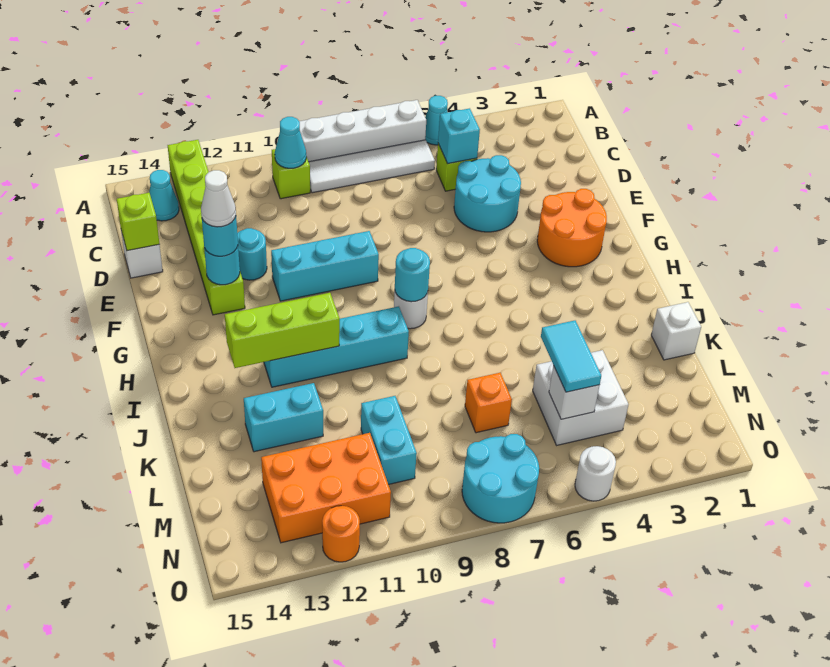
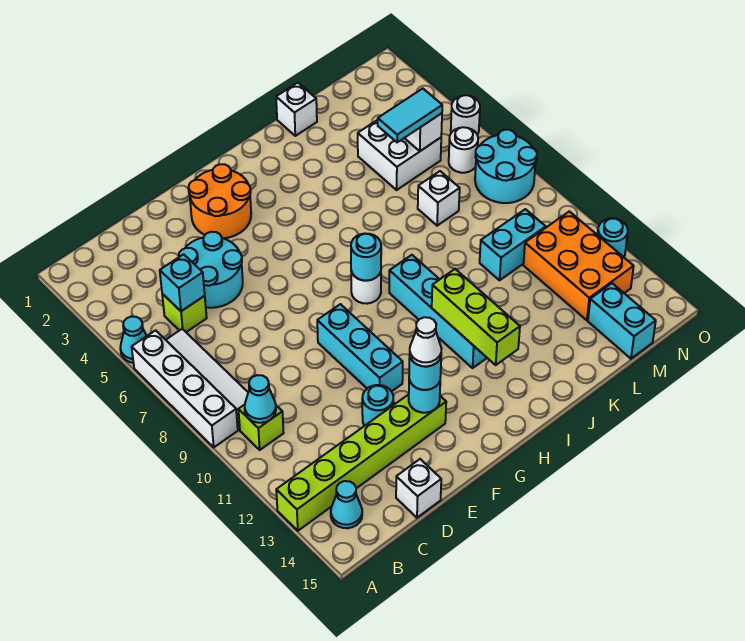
lime 1x1 brick [117,193,159,251] -> none
cyan 1x2 brick [244,383,323,452] -> cyan 1x2 brick moved to [588,283,656,359]
orange 1x1 brick [465,373,512,433] -> white 1x1 brick [418,171,460,226]
none -> white 1x1 round brick [449,127,478,173]
orange 1x1 round brick [322,506,360,562] -> cyan 1x1 round brick [598,218,628,257]

